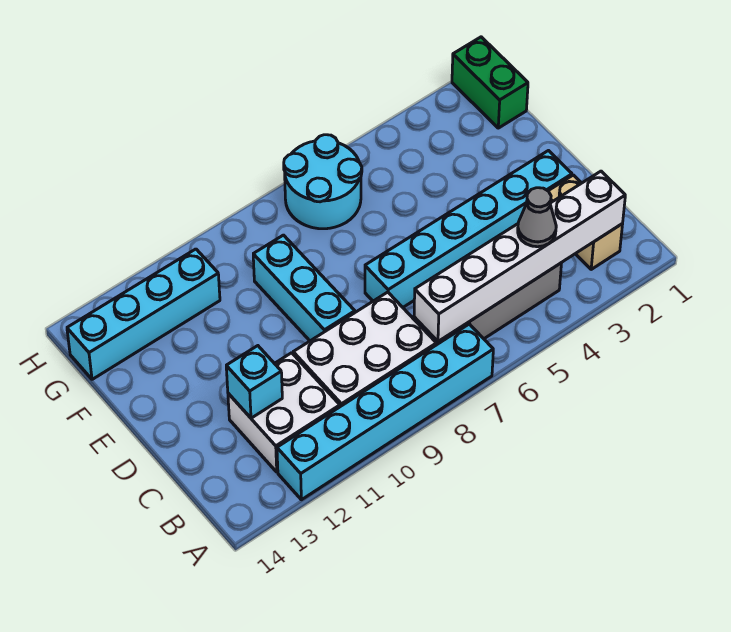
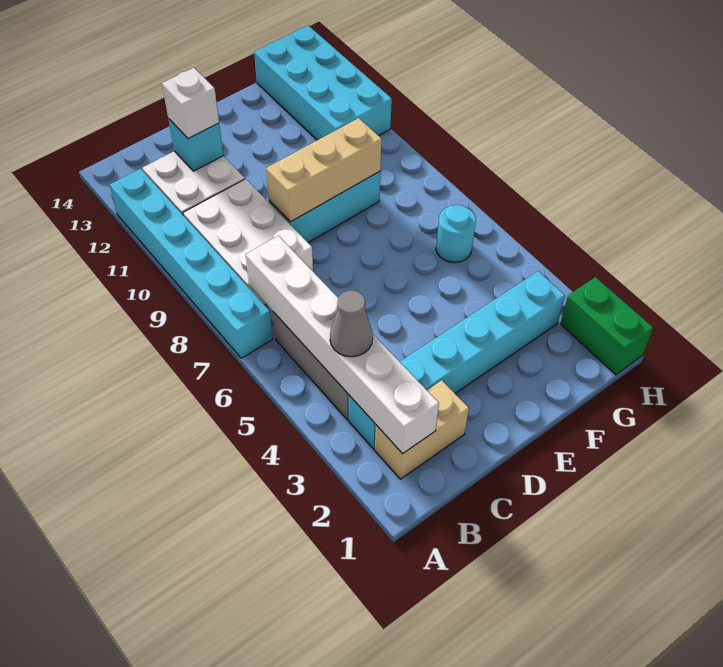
none -> white 1x1 brick [162,68,219,138]
cyan 1x6 brick [365,151,572,307] -> cyan 1x6 brick turned to [349,271,565,449]
none -> tan 1x3 brick [266,118,382,222]
green 1x2 brick [452,37,528,128] -> green 1x2 brick turned to [560,277,653,375]
cyan 2x2 round brick [284,135,362,229] -> cyan 1x1 round brick [436,205,476,263]
cyan 1x4 brick [67,249,220,379] -> cyan 2x4 brick [254,25,392,140]

